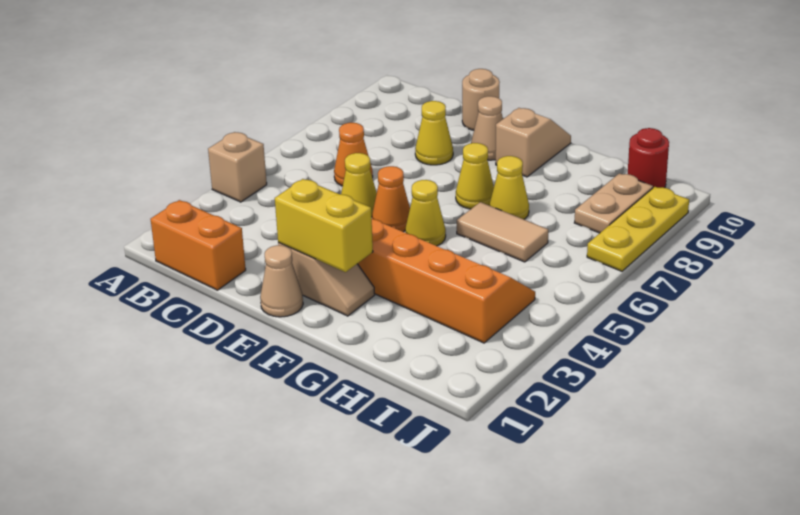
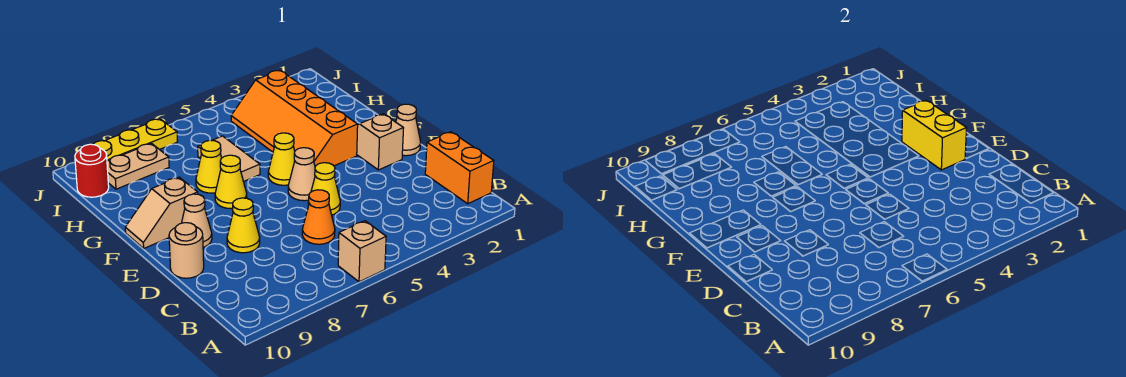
tan 1x1 brick [208,132,267,202] -> tan 1x1 brick moved to [338,221,386,282]
orange 1x1 cone [372,166,410,232] -> tan 1x1 cone [288,148,315,201]

